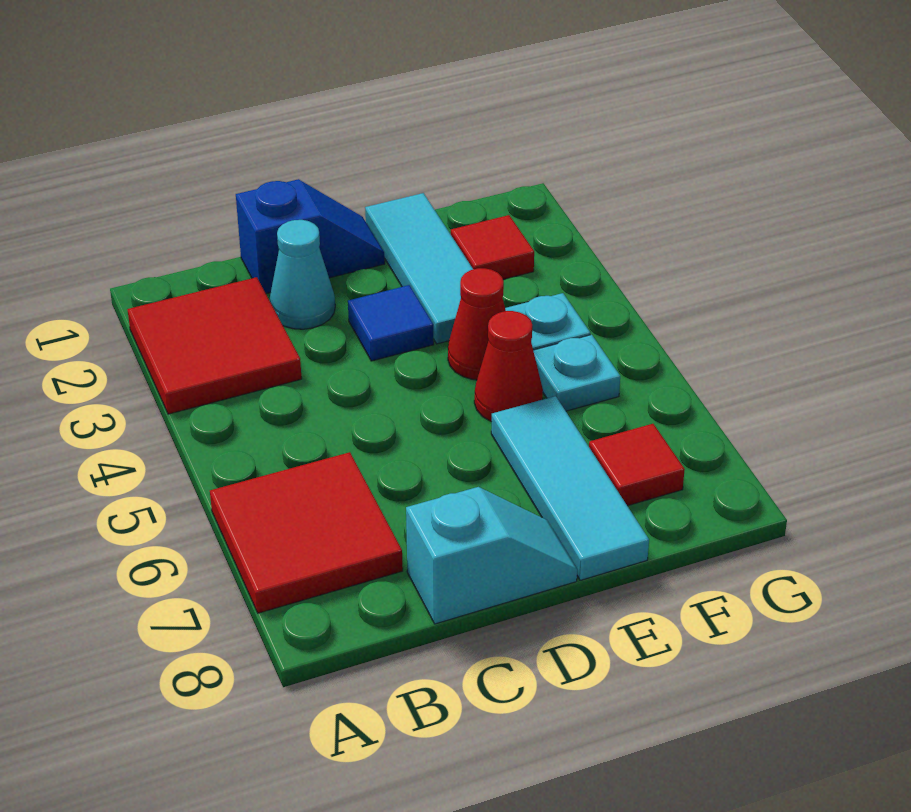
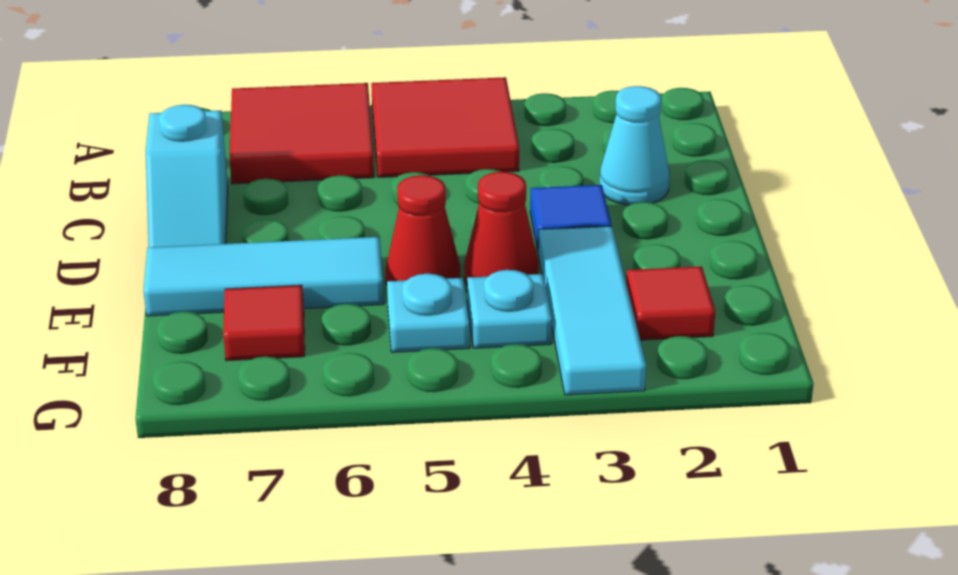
red 2x2 tile [127,277,302,414] -> red 2x2 tile moved to [371,77,519,177]
blue 1x2 slope [236,179,385,294] -> none
cyan 1x3 tile [365,193,473,344] -> cyan 1x3 tile turned to [538,226,646,395]

